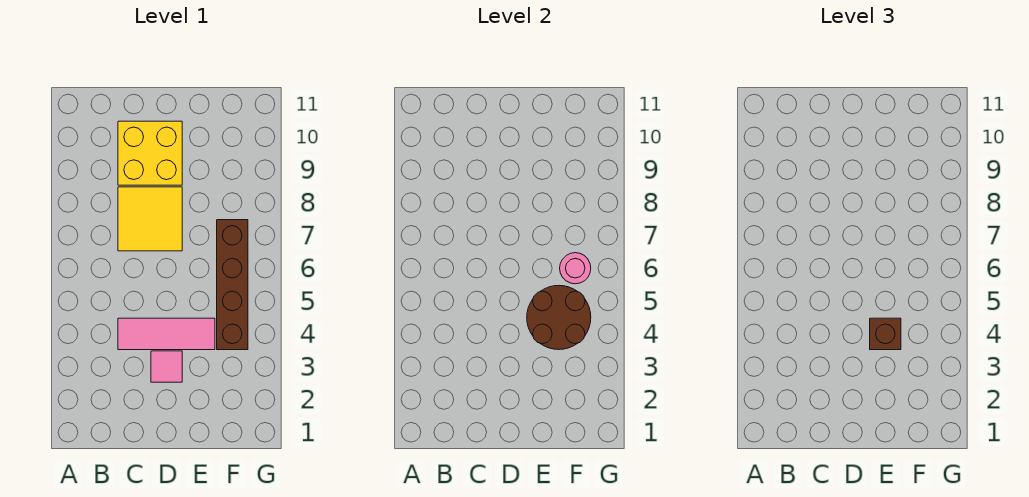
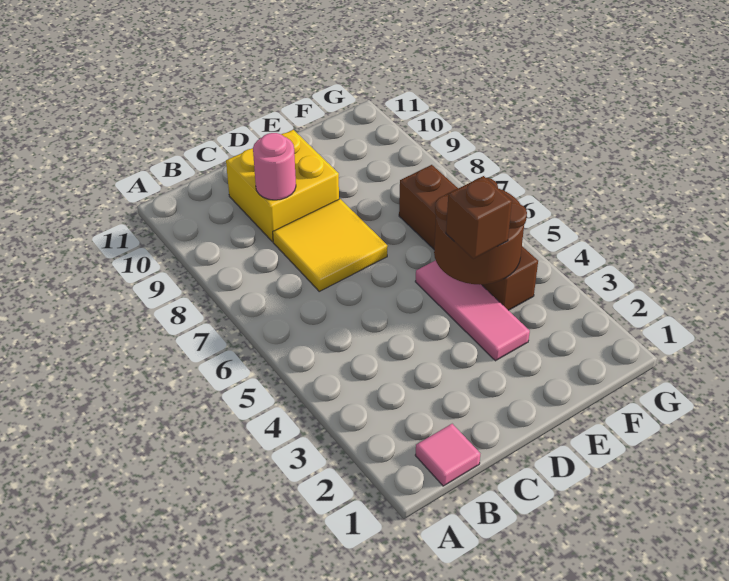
pink 1x3 tile [118,318,215,350] -> pink 1x3 tile turned to [415,260,530,361]
pink 1x1 tile [151,351,182,382] -> pink 1x1 tile moved to [415,424,480,486]
pink 1x1 round brick [560,253,591,284] -> pink 1x1 round brick moved to [253,133,296,200]

